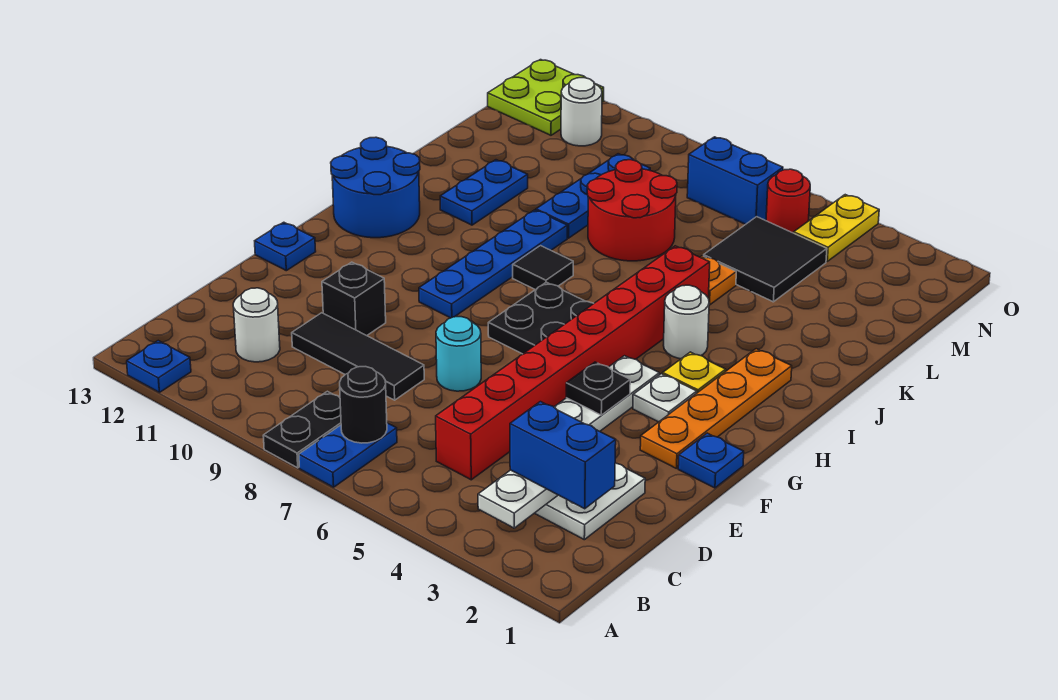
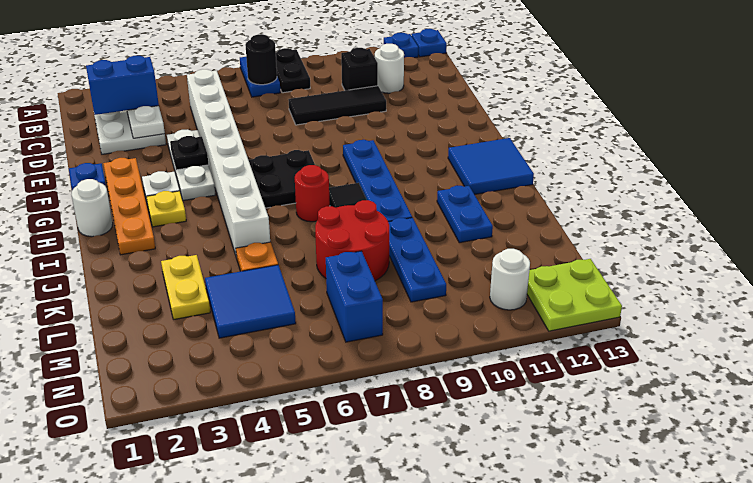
red 1x8 brick [436,246,710,480] -> white 1x8 brick [187,69,270,258]
cyan 1x1 round brick [436,317,481,391] -> none
black 1x1 brick [322,262,386,336] -> black 1x1 brick moved to [341,48,378,91]
blue 1x1 plate [255,222,316,271] -> blue 1x1 plate moved to [412,29,447,57]
blue 2x2 round brick [331,137,420,238] -> blue 2x2 tile [448,138,534,194]
white 1x1 round brick [664,285,709,359] -> white 1x1 round brick moved to [71,179,113,237]
black 2x2 tile [704,217,827,302] -> blue 2x2 tile [205,265,296,338]
yellow 1x2 plate [794,195,879,261] -> yellow 1x2 plate moved to [161,255,210,319]
red 1x1 round brick [766,169,810,233] -> red 1x1 round brick moved to [295,165,330,222]
blue 1x2 brick [687,137,783,224] -> blue 1x2 brick turned to [326,251,383,342]

